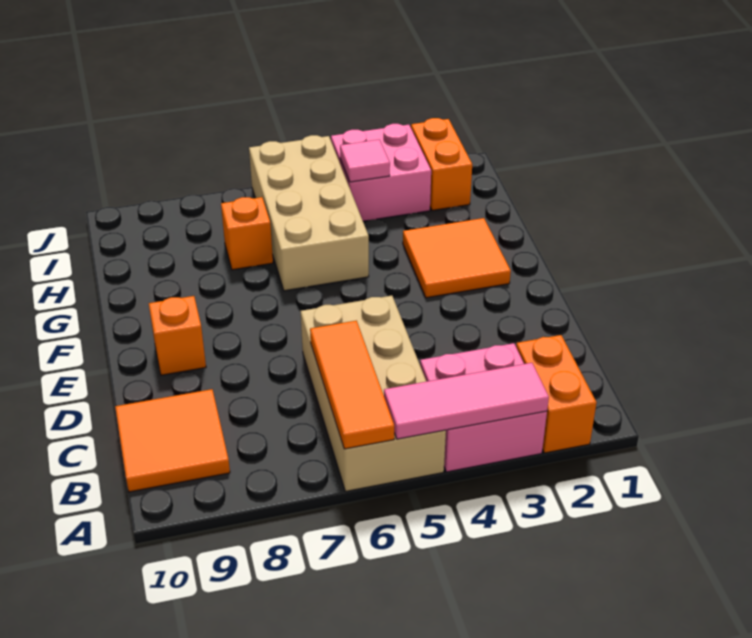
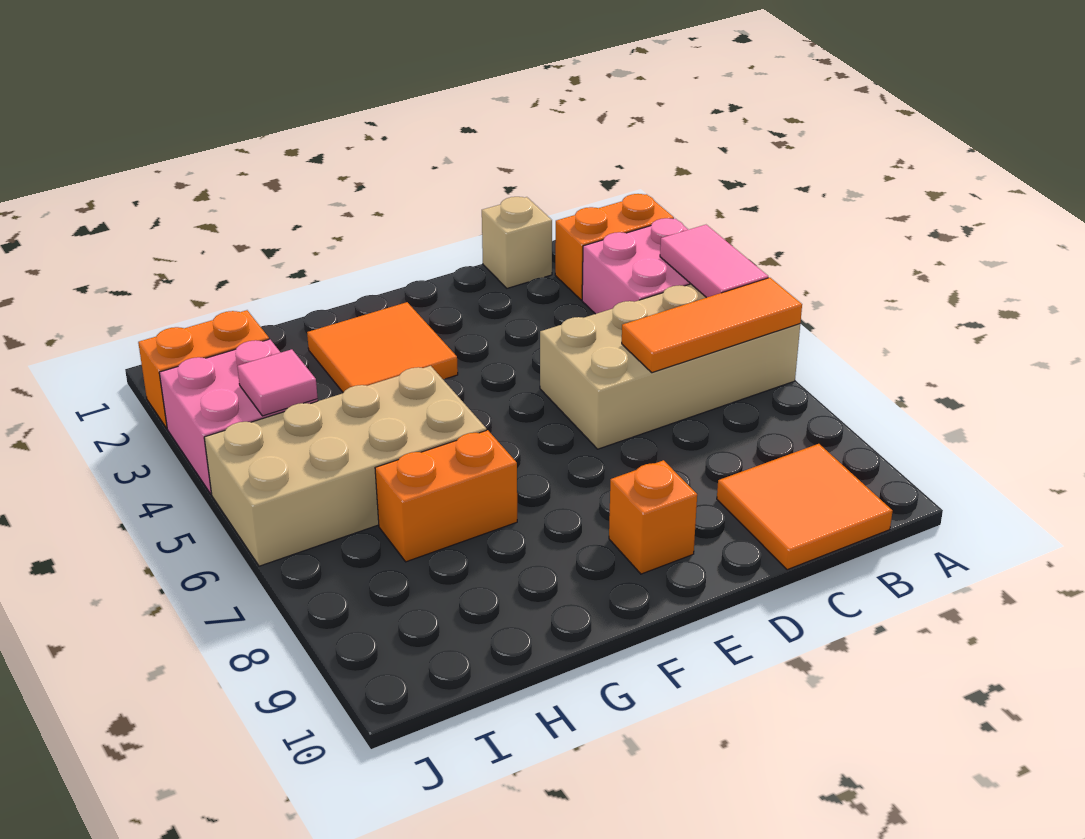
pink 1x3 tile [384,363,549,439] -> pink 1x2 tile [660,225,768,298]
none -> tan 1x1 brick [482,197,552,288]
orange 1x1 brick [221,197,273,270] -> orange 1x2 brick [375,430,517,562]

